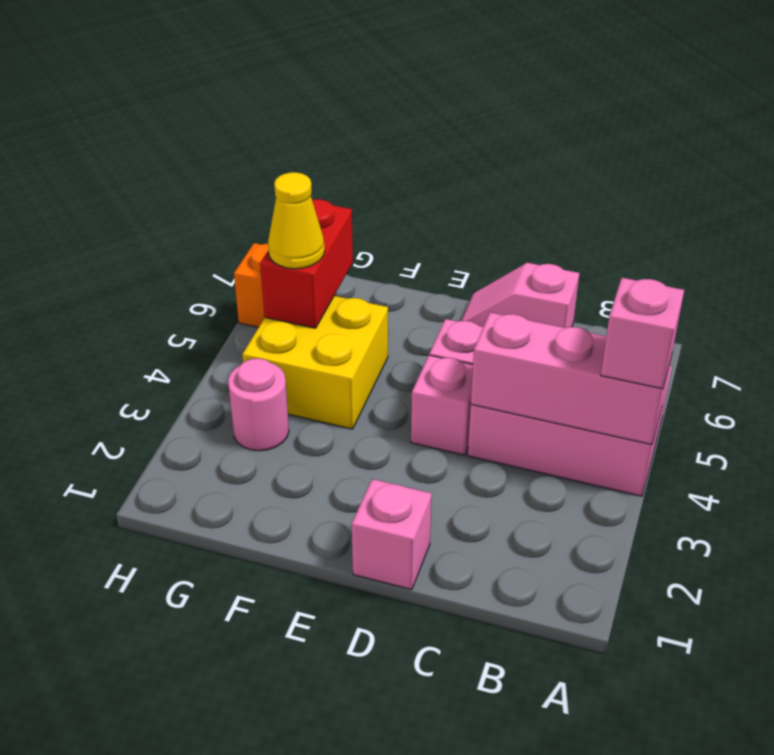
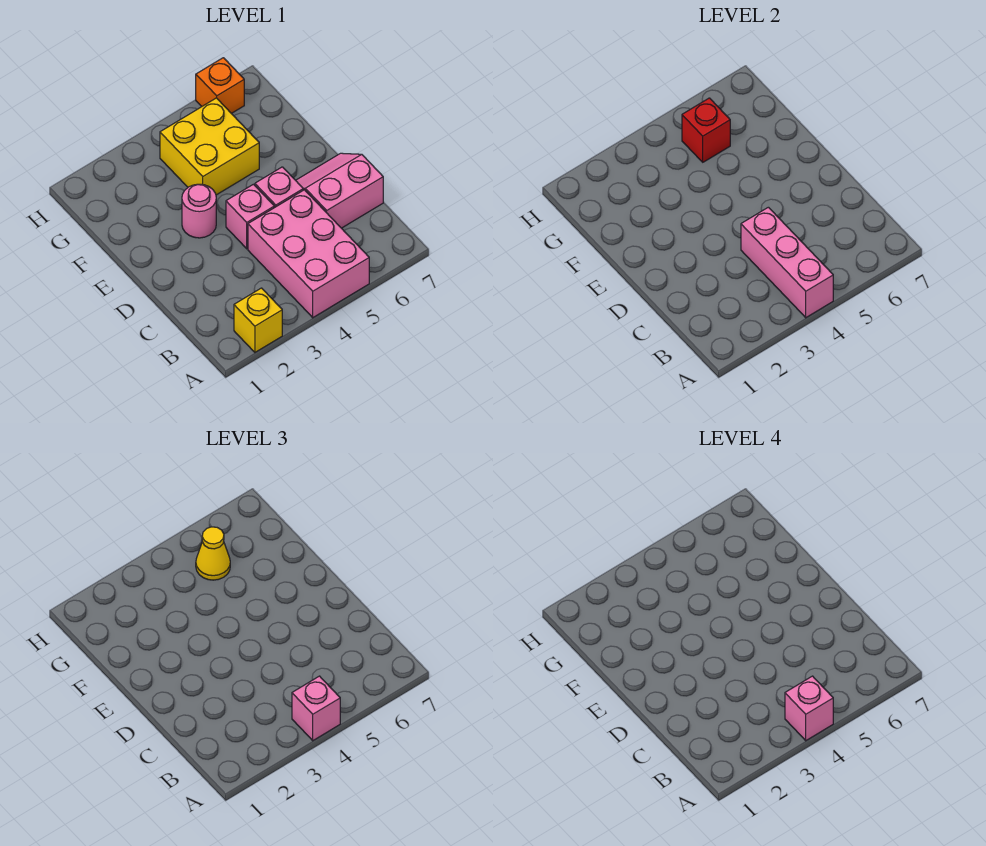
none -> yellow 1x1 brick [234,288,282,352]
pink 1x2 slope [461,263,579,328] -> pink 2x2 slope [296,153,383,228]
pink 1x1 brick [352,479,432,590] -> pink 1x1 brick moved to [785,676,833,741]
pink 1x1 round brick [228,358,289,451] -> pink 1x1 round brick moved to [182,184,216,238]
red 1x2 brick [260,199,353,328] -> red 1x1 brick [682,98,730,162]

